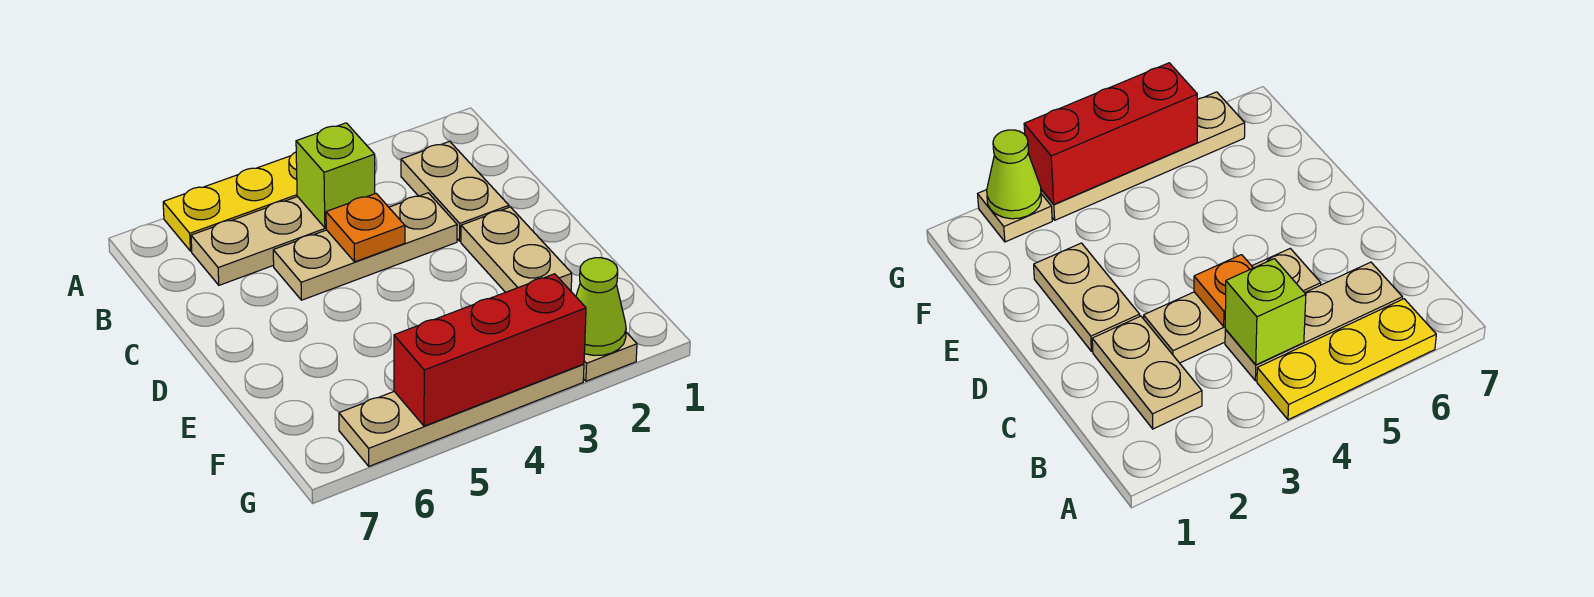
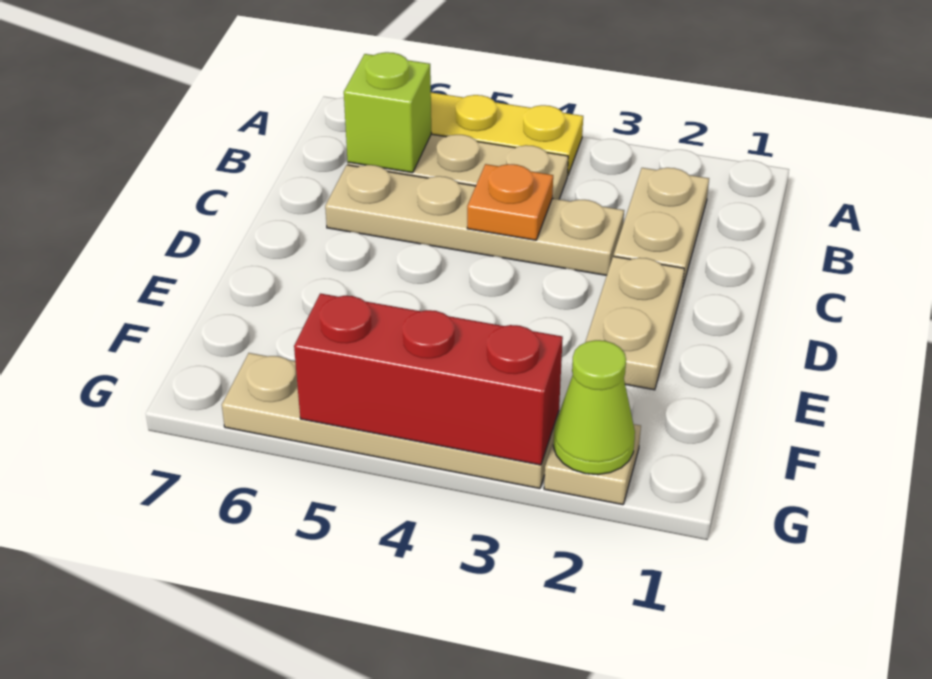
lime 1x1 brick [296,123,375,228] -> lime 1x1 brick moved to [344,52,431,173]
tan 1x3 plate [273,193,457,300] -> tan 1x4 plate [325,165,624,275]

